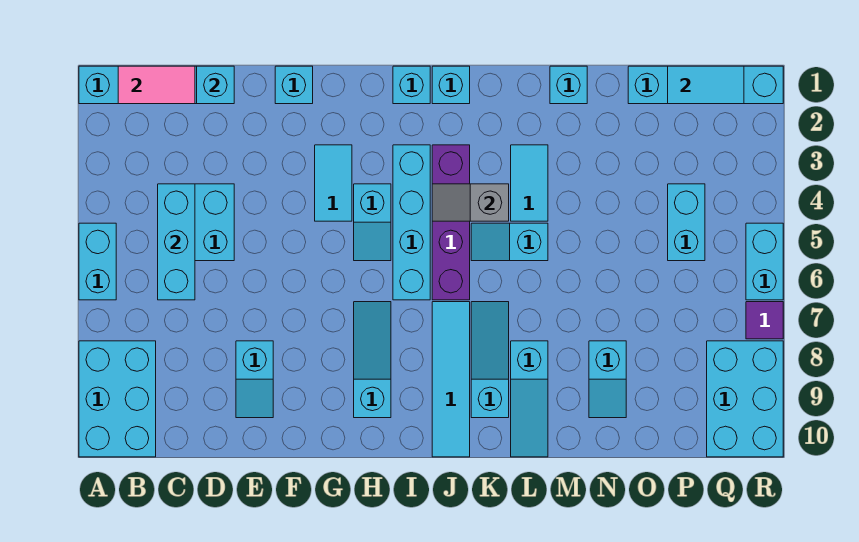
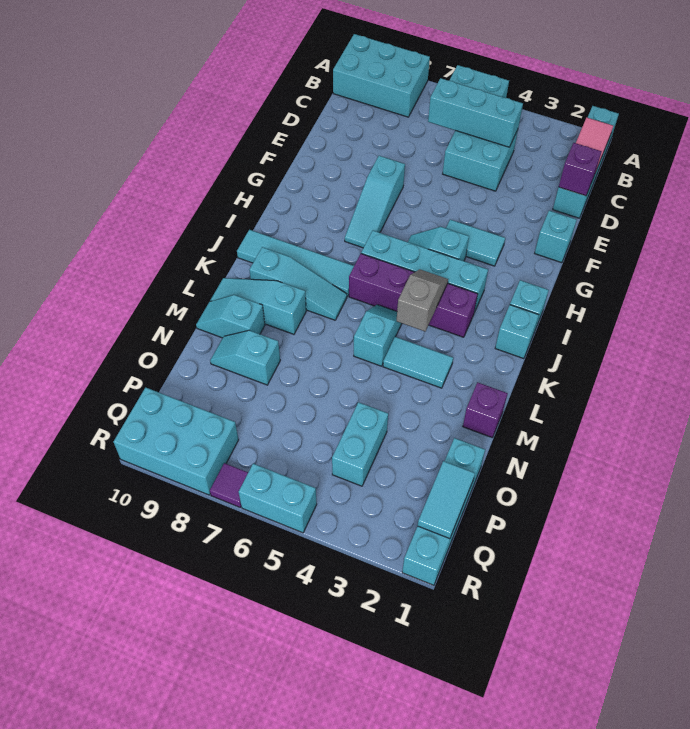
cyan 1x1 brick [197,66,234,104] -> purple 1x1 brick [559,143,602,196]
cyan 1x2 slope [236,341,273,418] -> cyan 1x2 slope moved to [196,295,265,338]
cyan 1x3 slope [354,302,391,418] -> cyan 1x3 slope turned to [345,156,405,248]
cyan 1x1 brick [550,66,587,104] -> purple 1x1 brick [463,382,508,437]
cyan 1x2 brick [668,184,705,261] -> cyan 1x2 brick turned to [332,402,388,486]

